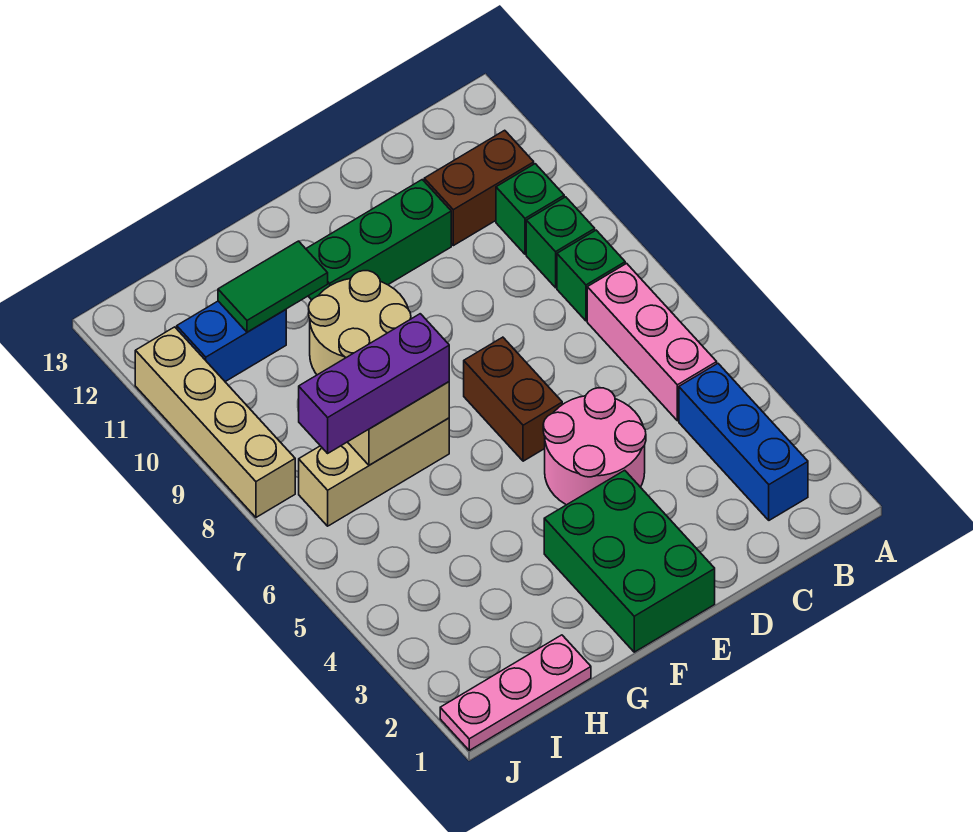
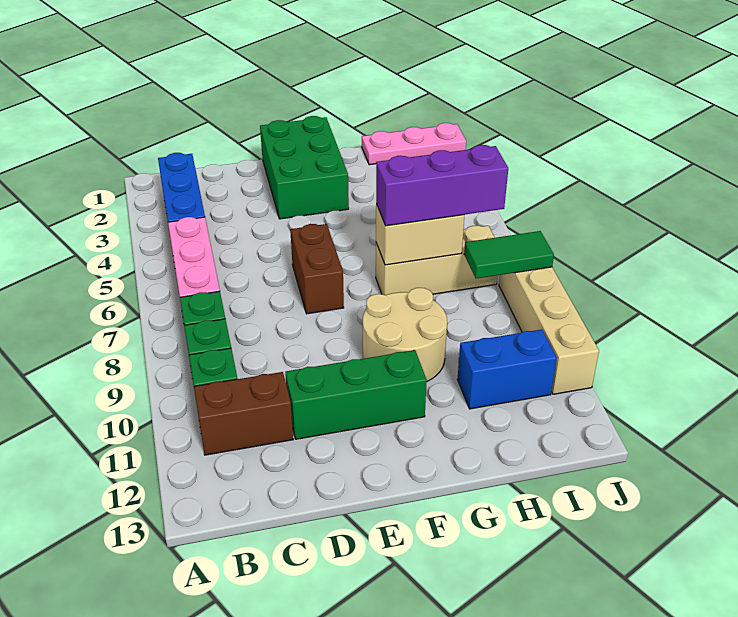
pink 2x2 round brick [543,388,646,505] -> none
green 1x2 tile [218,241,328,332] -> green 1x2 tile moved to [464,231,554,279]

